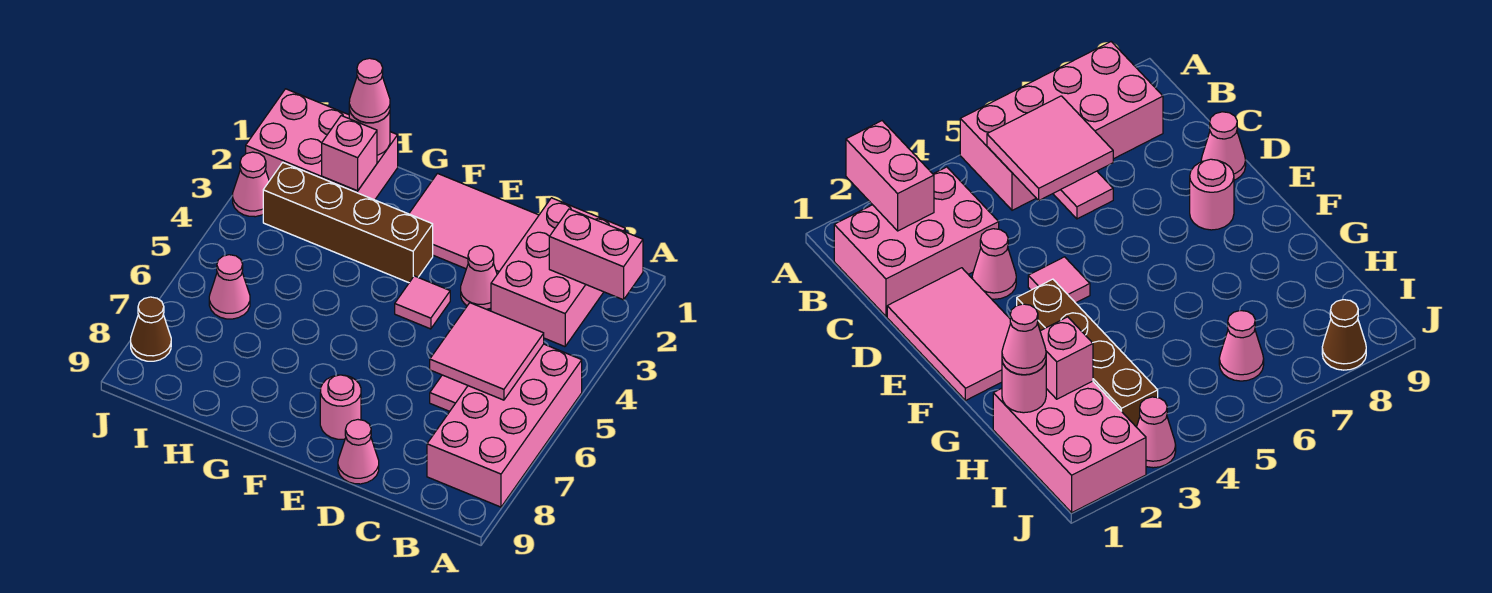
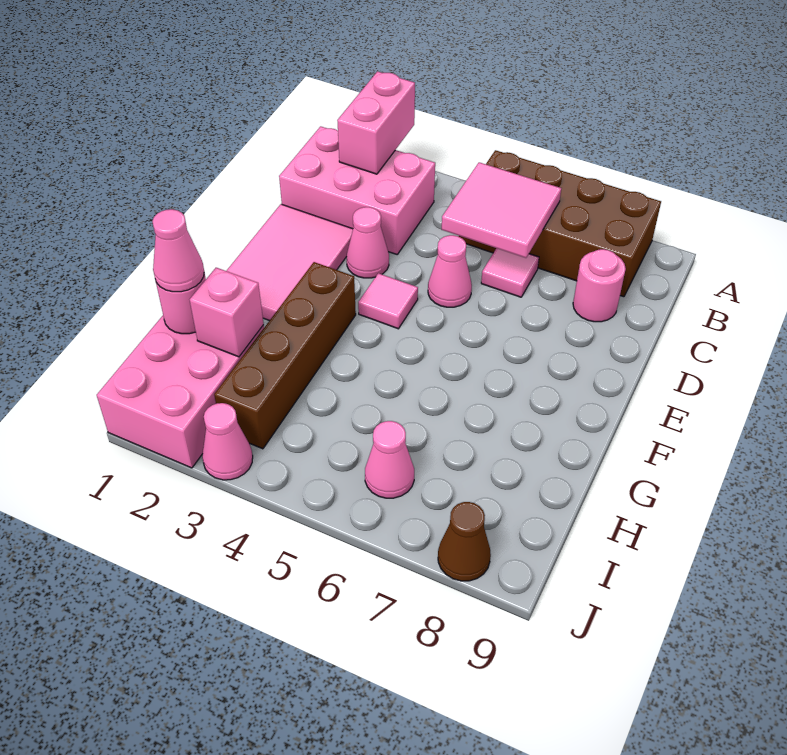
pink 2x4 brick [427,344,582,507] -> brown 2x4 brick [458,150,661,297]
pink 1x1 cone [338,420,379,484] -> pink 1x1 cone moved to [428,235,472,307]
pink 1x1 round brick [320,375,361,439] -> pink 1x1 round brick moved to [573,249,626,322]

